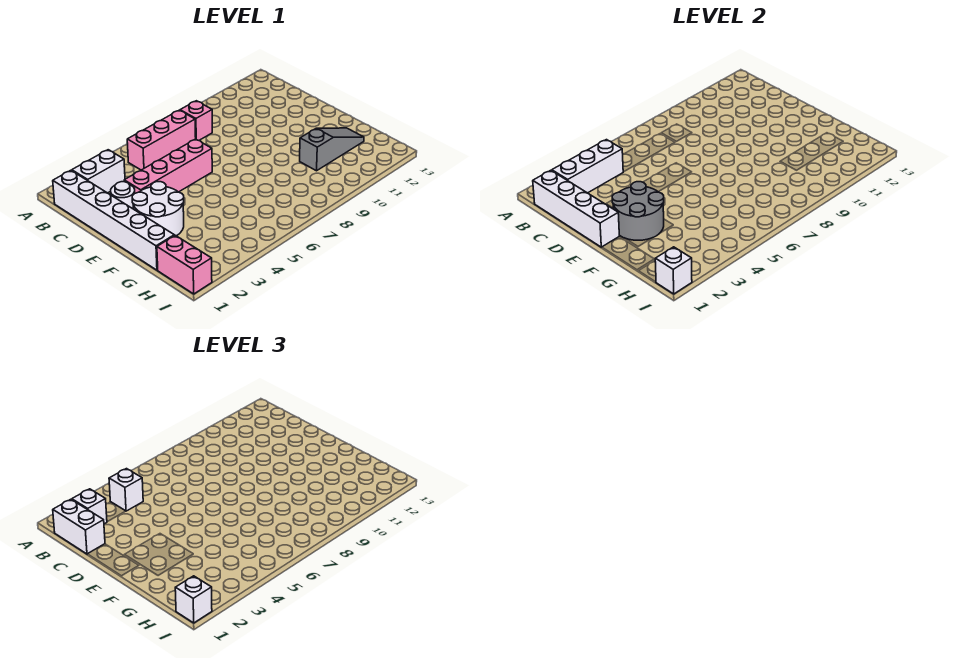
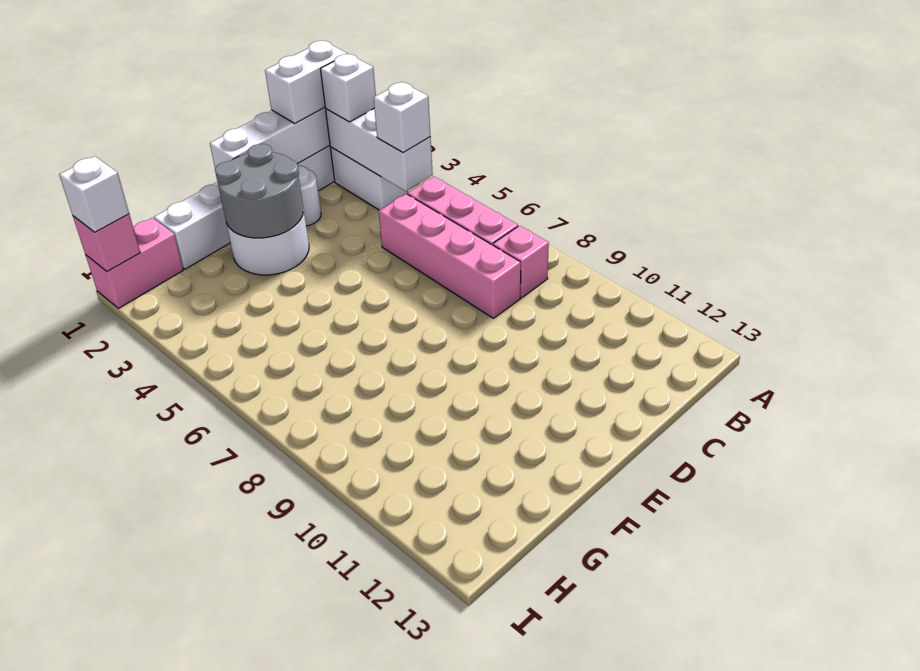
pink 1x4 brick [124,139,212,193] -> pink 1x4 brick moved to [379,194,521,318]
grey 1x3 slope [300,128,364,171] -> none
white 1x1 brick [655,247,692,294] -> pink 1x1 brick [73,214,140,271]

